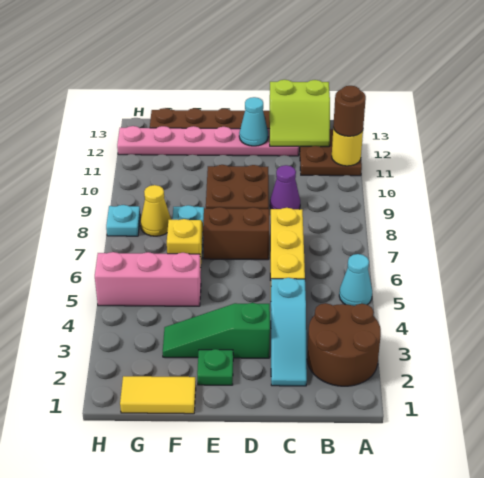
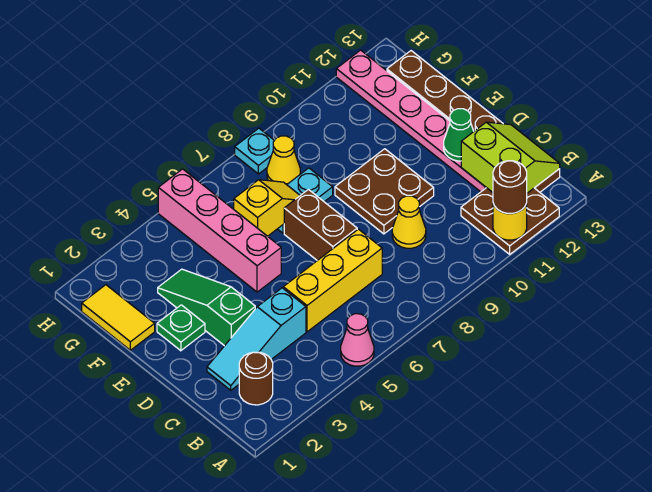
brown 2x2 round brick [307,303,381,386] -> brown 1x1 round brick [239,352,273,405]
cyan 1x1 cone [339,254,372,306] -> pink 1x1 cone [341,314,374,366]
lime 2x2 slope [270,80,330,147] -> lime 2x2 slope turned to [461,122,560,193]
purple 1x1 cone [270,165,300,209] -> yellow 1x1 cone [392,196,426,248]
cyan 1x1 cone [239,97,268,146] -> green 1x1 cone [444,109,474,161]
pink 1x3 brick [95,252,201,306] -> pink 1x4 brick [158,169,281,292]

